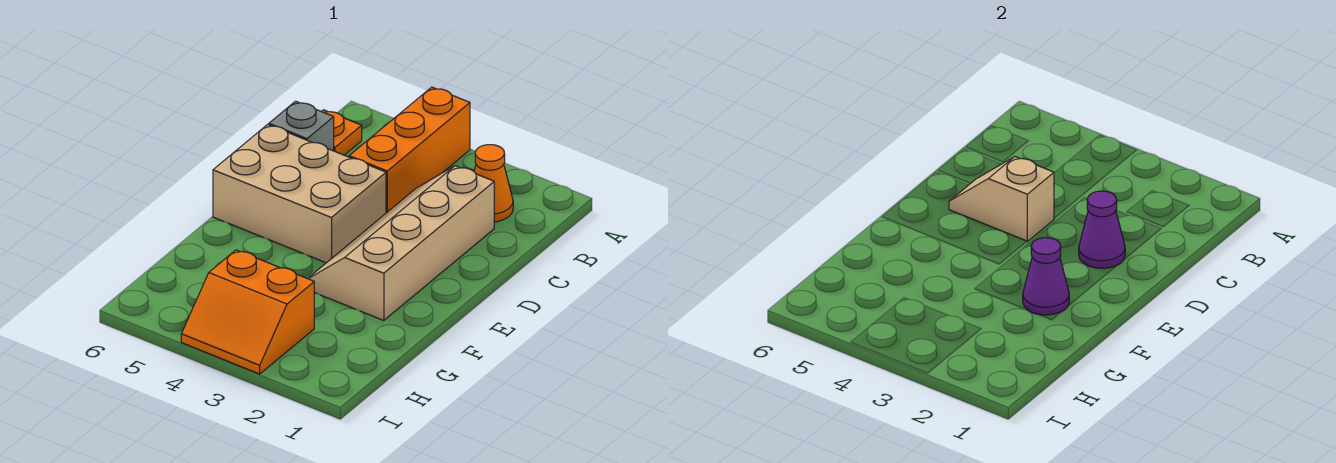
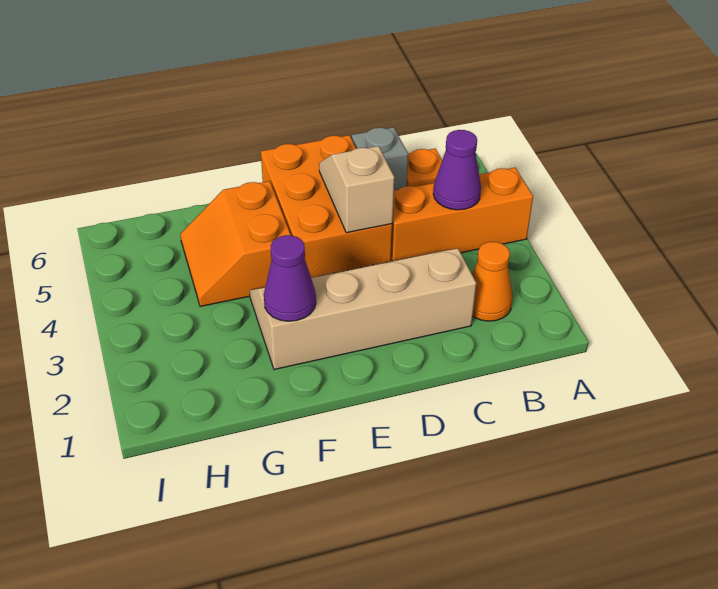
purple 1x1 cone [1079,191,1125,268] -> purple 1x1 cone moved to [433,130,481,210]
tan 2x3 brick [213,125,386,263] -> orange 2x3 brick [261,135,392,278]
orange 2x2 slope [181,250,314,374] -> orange 2x2 slope moved to [180,181,291,307]

